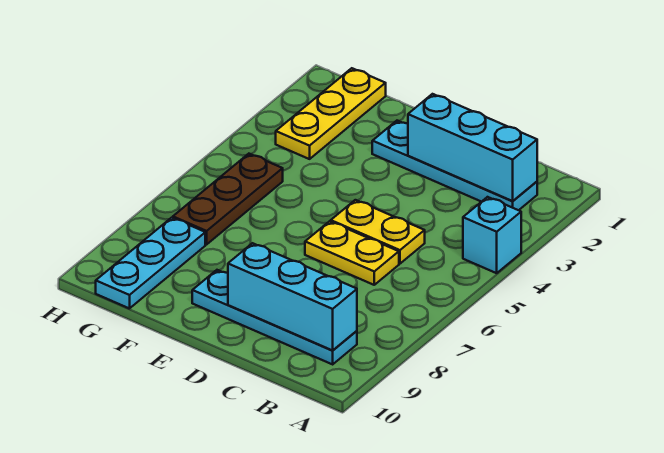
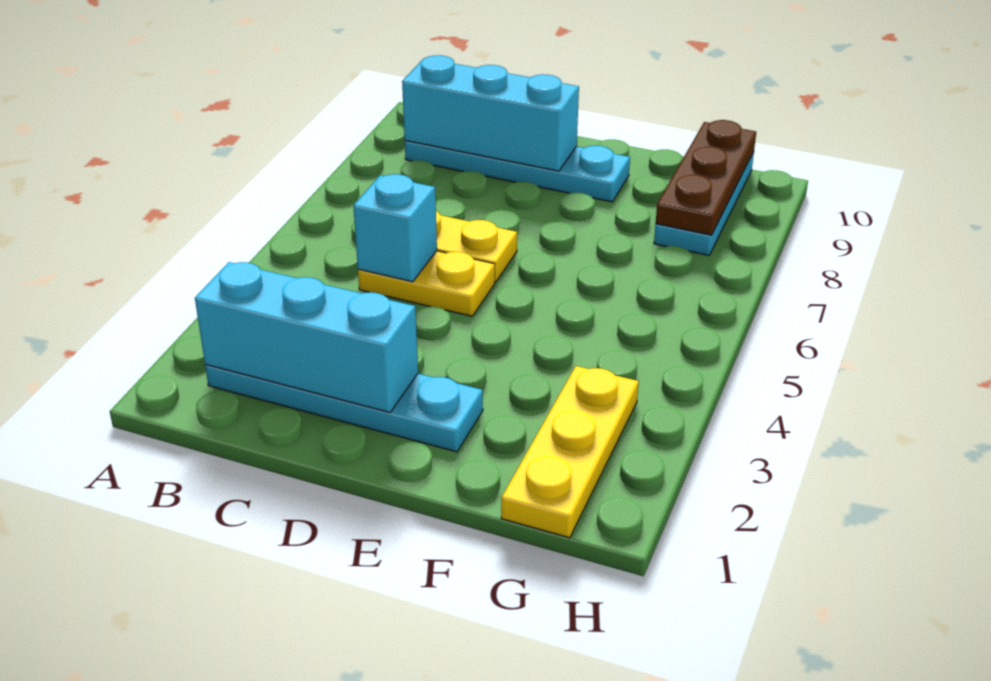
cyan 1x1 brick [463,197,521,273] -> cyan 1x1 brick moved to [353,174,437,282]
brown 1x3 plate [173,154,283,244] -> brown 1x3 plate moved to [656,120,756,235]

